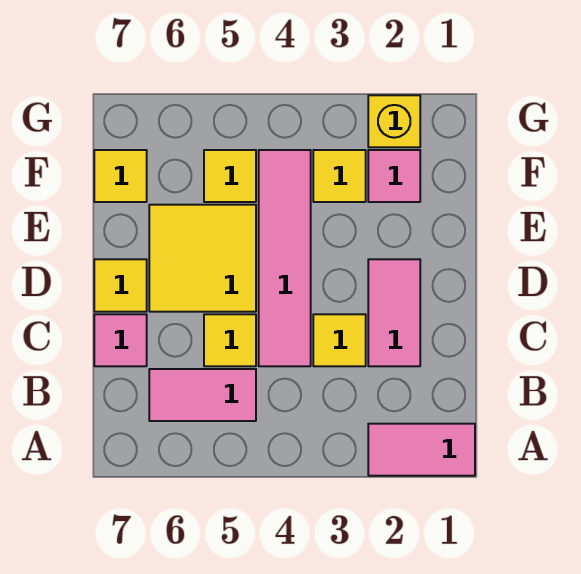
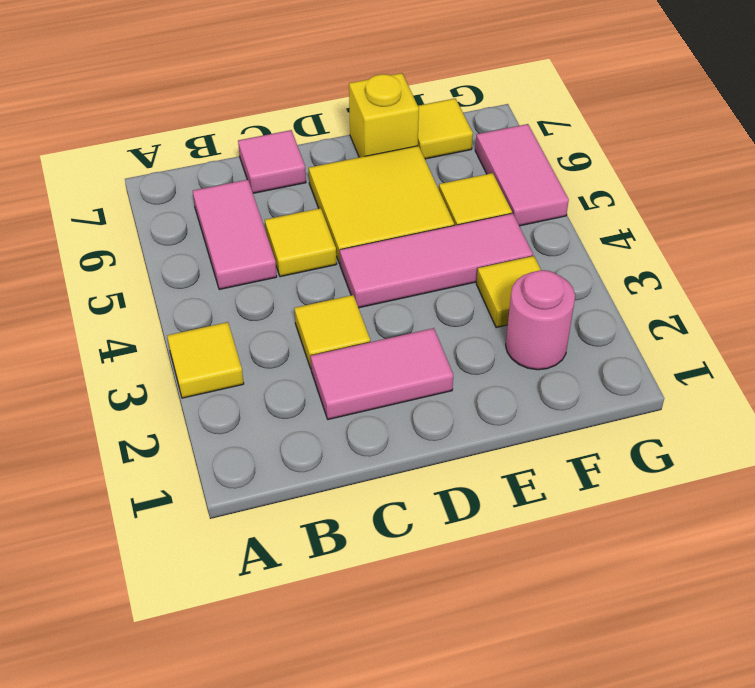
pink 1x2 tile [368,424,475,476] -> pink 1x2 tile moved to [475,124,569,226]
pink 1x4 tile [259,150,311,366] -> pink 1x3 tile [340,213,533,308]
yellow 1x1 tile [94,259,147,312] -> yellow 1x1 tile moved to [167,322,244,398]
pink 1x1 tile [368,150,420,202] -> pink 1x1 round brick [506,270,575,370]
yellow 1x1 brick [368,95,420,147] -> yellow 1x1 brick moved to [349,73,419,157]

